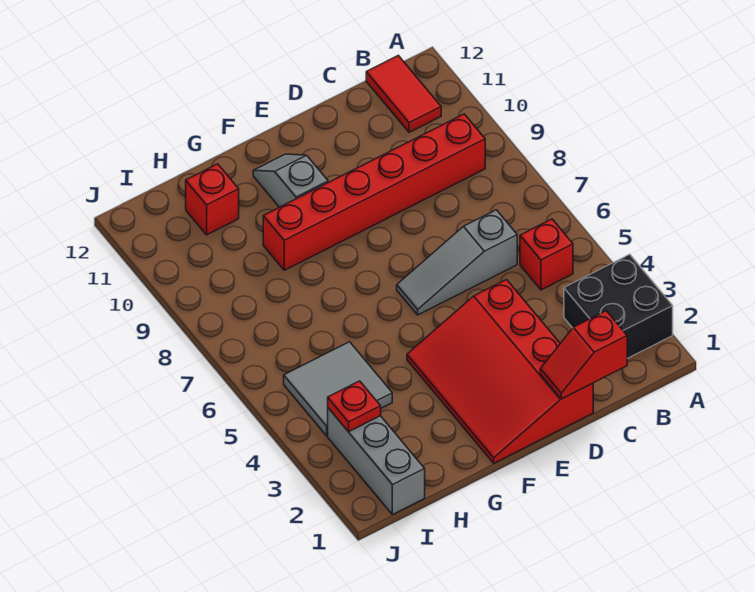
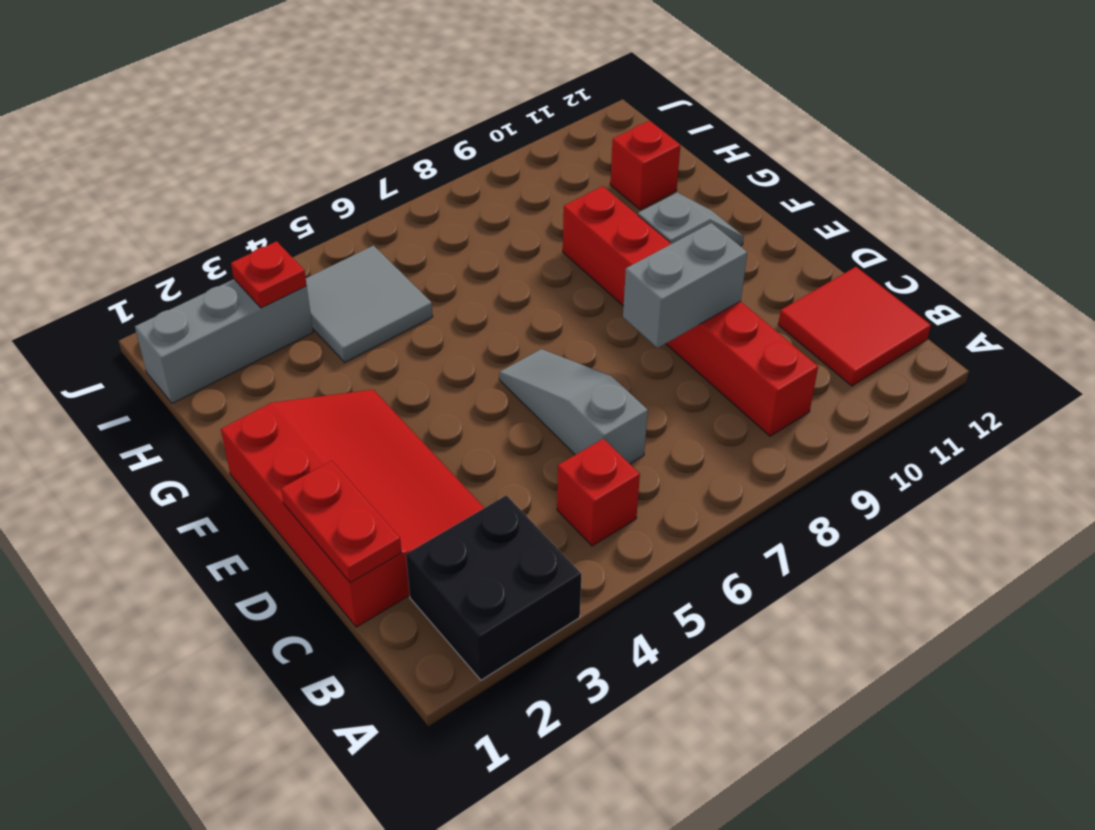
red 1x2 tile [366,55,441,132] -> red 2x2 tile [778,267,931,386]
red 1x2 slope [540,311,627,399] -> red 1x2 plate [281,461,402,583]
red 3x4 slope [407,280,593,463] -> red 3x4 slope turned to [221,390,484,627]
none -> grey 1x2 brick [623,223,747,348]

